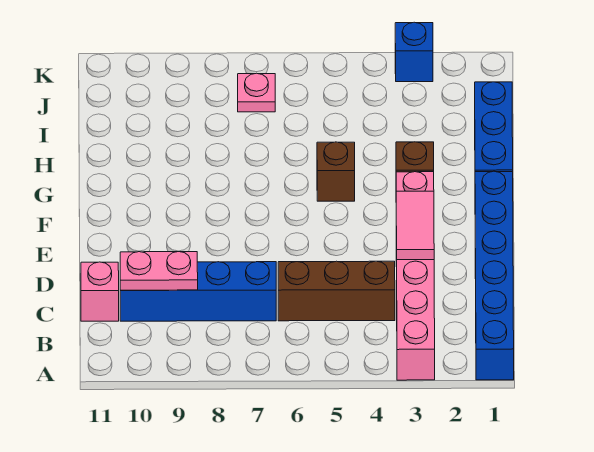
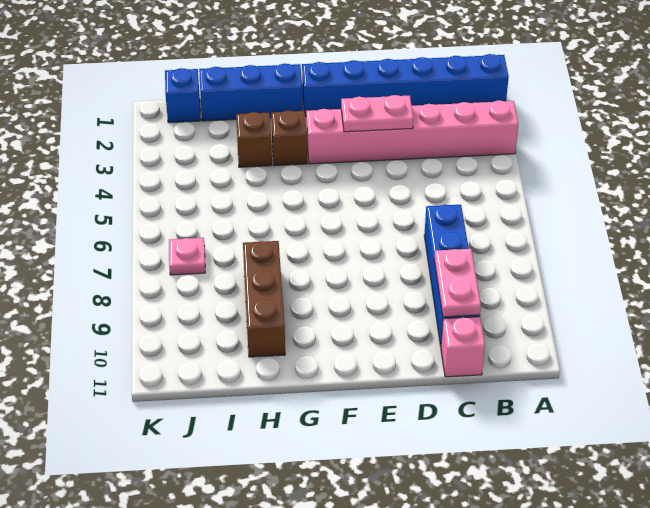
brown 1x3 brick [278,261,395,321] -> brown 1x3 brick moved to [243,241,285,357]
pink 1x2 tile [396,191,434,260] -> pink 1x2 plate [341,95,413,132]
brown 1x1 brick [317,142,355,201] -> brown 1x1 brick moved to [236,112,272,167]
blue 1x1 brick [395,22,433,82] -> blue 1x1 brick moved to [165,68,201,123]

